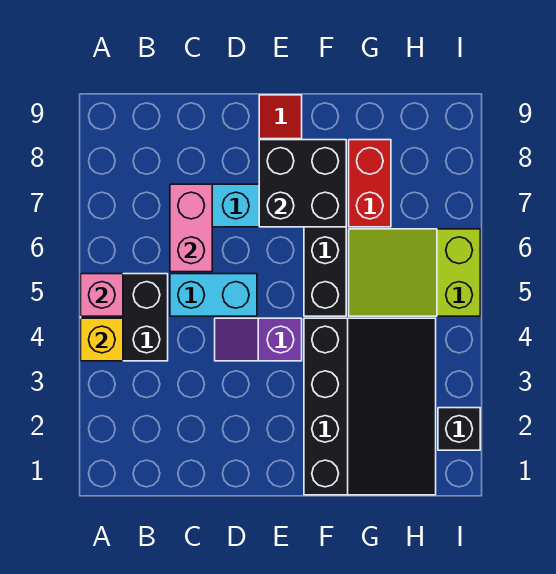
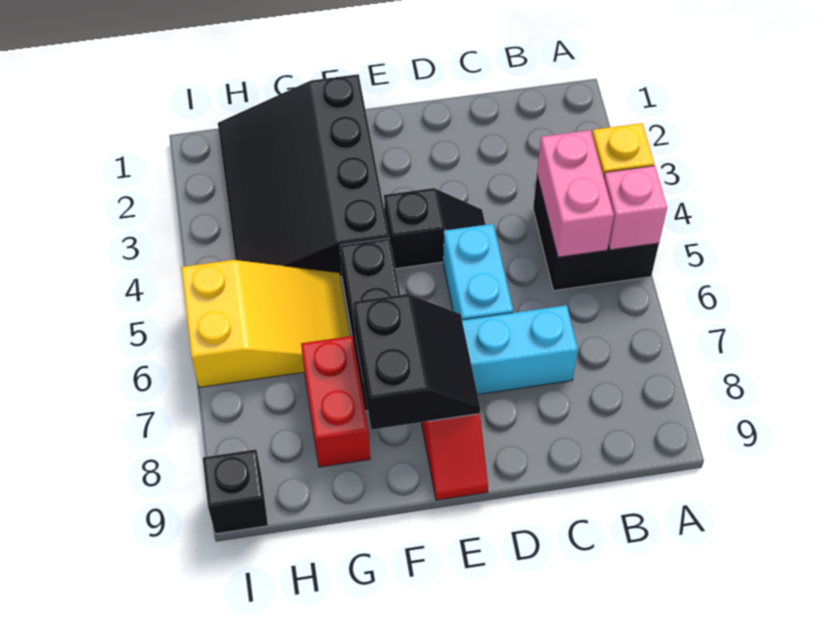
cyan 1x2 brick [170,274,257,316] -> cyan 1x2 brick turned to [443,224,513,320]
pink 1x2 brick [170,184,212,272] -> pink 1x2 brick moved to [537,130,614,257]
purple 1x2 slope [215,318,302,361] -> black 1x2 slope [384,188,485,269]
black 2x2 brick [259,140,346,227] -> black 2x2 slope [353,294,480,429]
lime 2x3 slope [349,229,480,316] -> yellow 2x3 slope [181,260,350,387]
black 1x1 brick [438,408,480,450] -> black 1x1 brick moved to [203,450,268,534]

